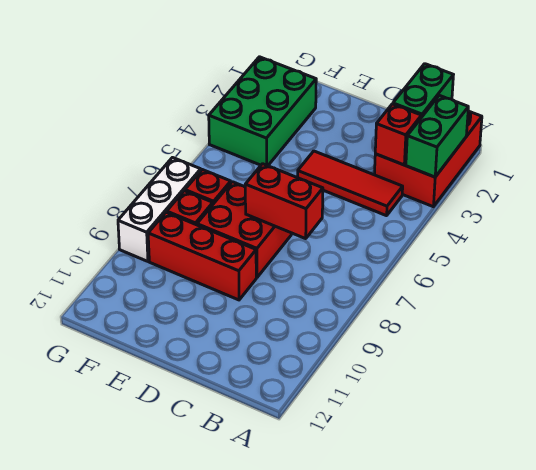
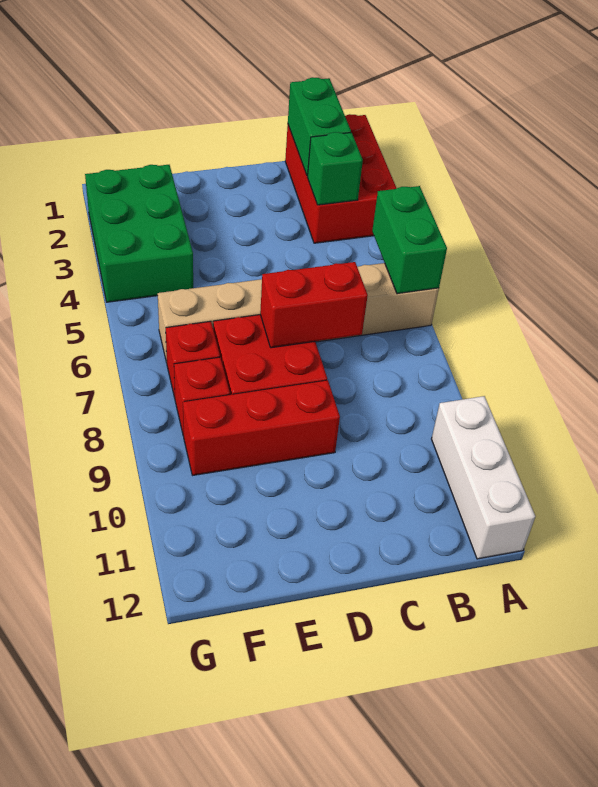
green 1x2 brick [406,95,468,177] -> green 1x2 brick moved to [372,186,447,294]
none -> tan 1x6 brick [158,263,439,363]
red 1x1 brick [375,104,421,165] -> green 1x1 brick [307,132,363,205]
red 1x3 tile [298,151,403,216] -> none
white 1x3 brick [118,158,201,261] -> white 1x3 brick moved to [432,396,535,559]

